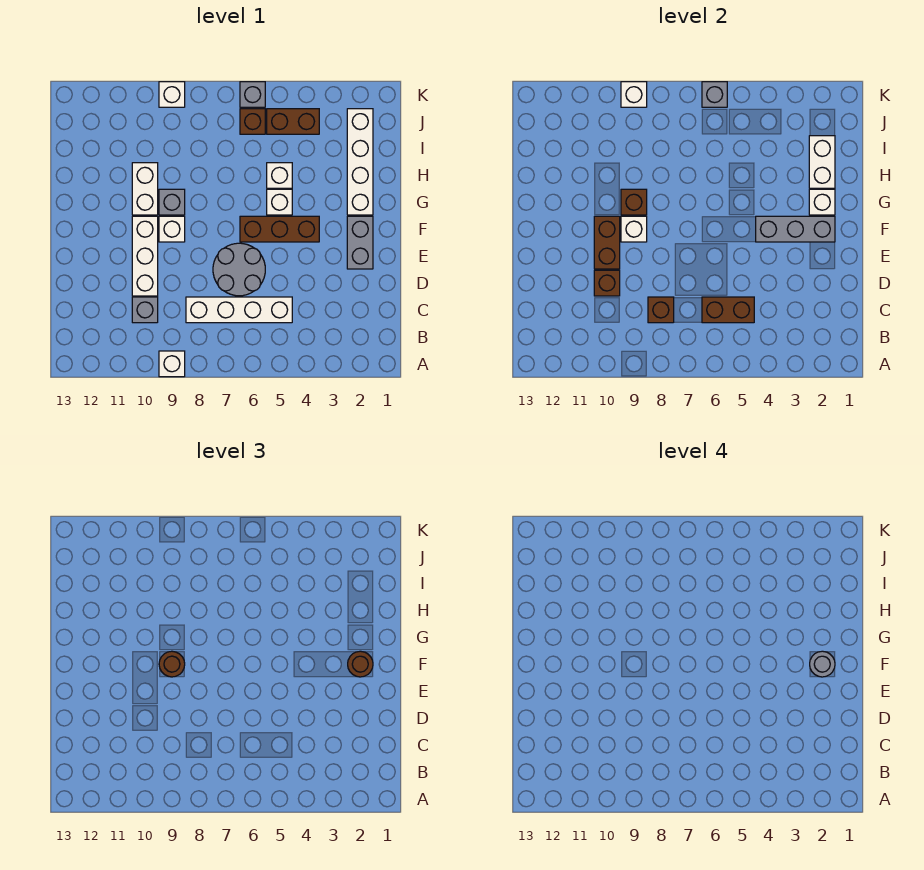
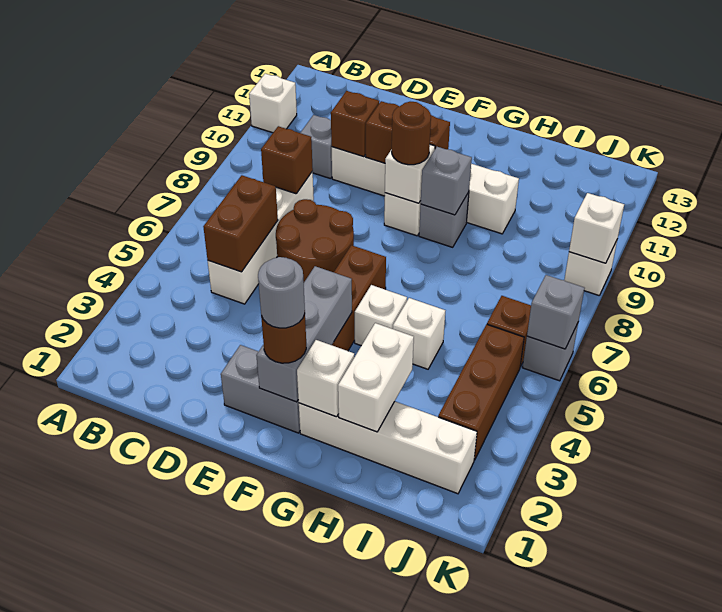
white 1x1 brick [159,351,185,377] -> white 1x1 brick moved to [249,74,297,133]
grey 2x2 round brick [213,243,265,296] -> brown 2x2 round brick [276,199,354,282]
brown 1x1 brick [621,189,647,215] -> grey 1x1 brick [421,147,472,215]
white 1x2 brick [809,136,835,188] -> white 1x2 brick turned to [338,323,414,432]
brown 1x2 brick [267,109,319,134] -> brown 1x3 brick [438,324,524,460]

